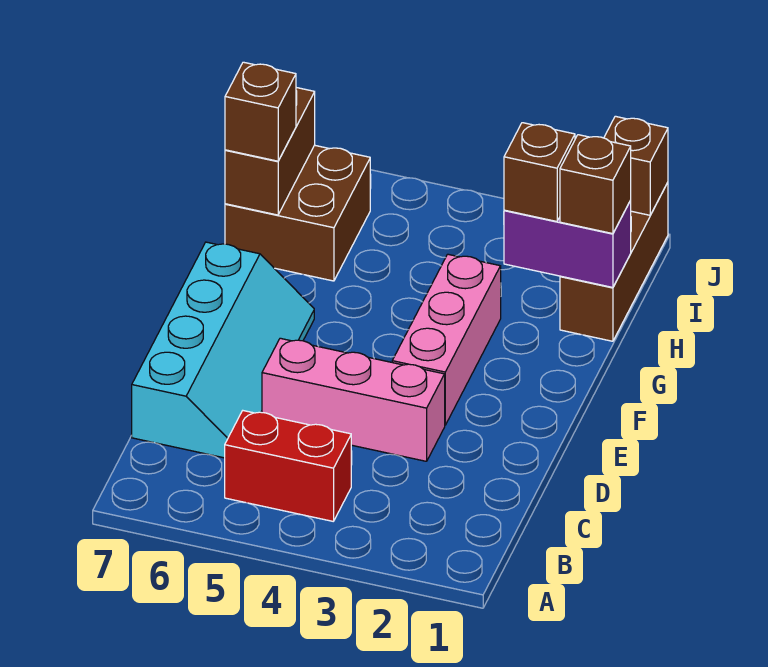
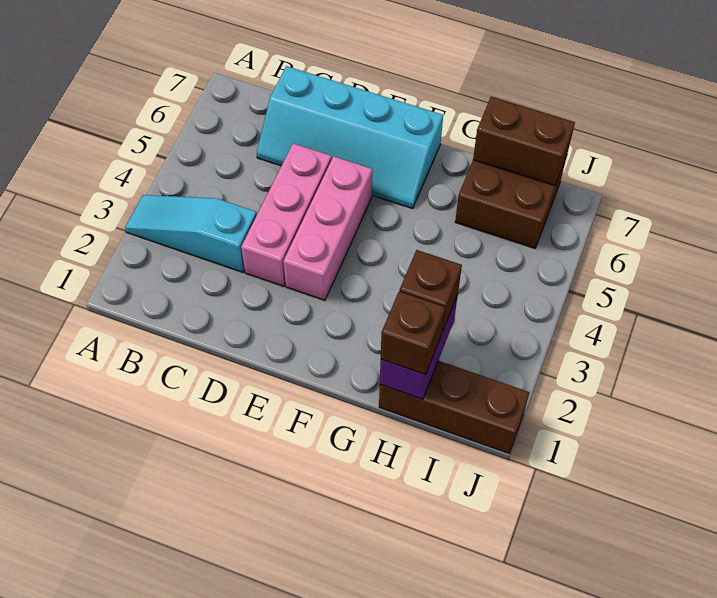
none -> cyan 1x3 slope [125,195,257,272]
red 1x2 brick [225,411,351,521] -> none
pink 1x3 brick [392,254,501,425] -> pink 1x3 brick turned to [283,156,372,300]
brown 1x1 brick [225,62,296,161] -> none
brown 1x1 brick [604,116,668,215] -> none

